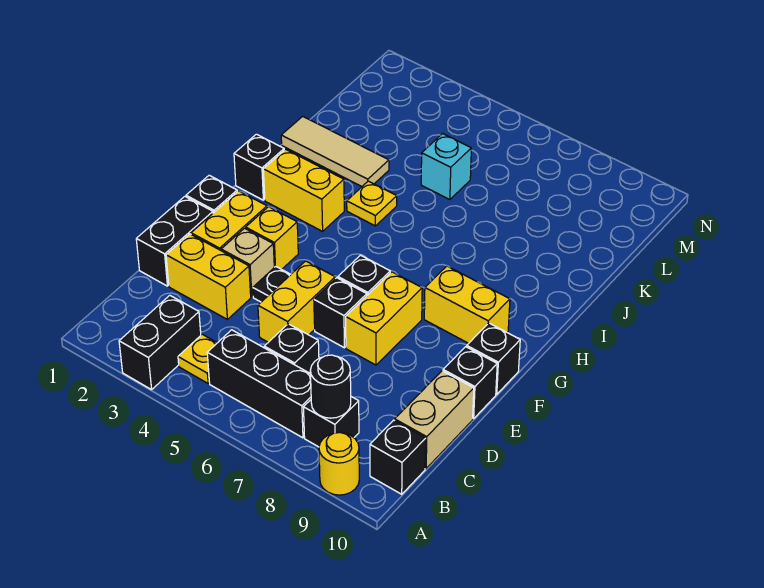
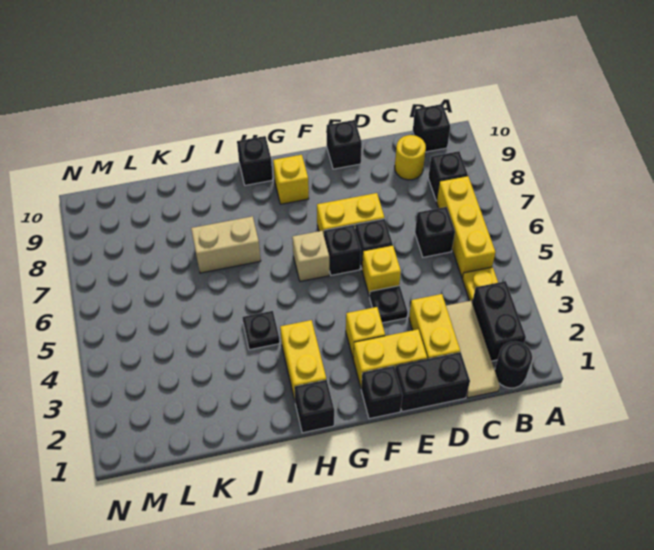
black 1x2 brick [119,295,201,390] -> black 1x2 brick turned to [472,281,526,361]
yellow 1x1 round brick [319,433,359,495] -> yellow 1x1 round brick moved to [395,135,426,180]
black 1x3 brick [207,330,311,438] -> yellow 1x3 brick [437,176,496,278]
black 1x1 round brick [310,355,351,418] -> black 1x1 round brick moved to [495,341,532,388]
tan 1x2 brick [395,371,474,469] -> tan 1x2 brick moved to [191,216,261,273]
yellow 1x2 brick [258,261,335,342] -> yellow 1x1 brick [362,245,401,296]
tan 1x1 brick [221,228,274,297] -> tan 1x1 brick moved to [292,231,329,282]
black 1x1 brick [467,323,520,394] -> black 1x1 brick moved to [237,136,273,185]
yellow 1x2 brick [424,266,510,343] -> yellow 1x1 brick [273,155,309,204]
yellow 1x1 plate [347,181,397,226] -> black 1x1 plate [242,311,280,350]
tan 1x3 tile [281,116,389,187] -> tan 1x3 tile moved to [446,301,500,398]
cyan 1x1 brick [421,134,471,200] -> none

